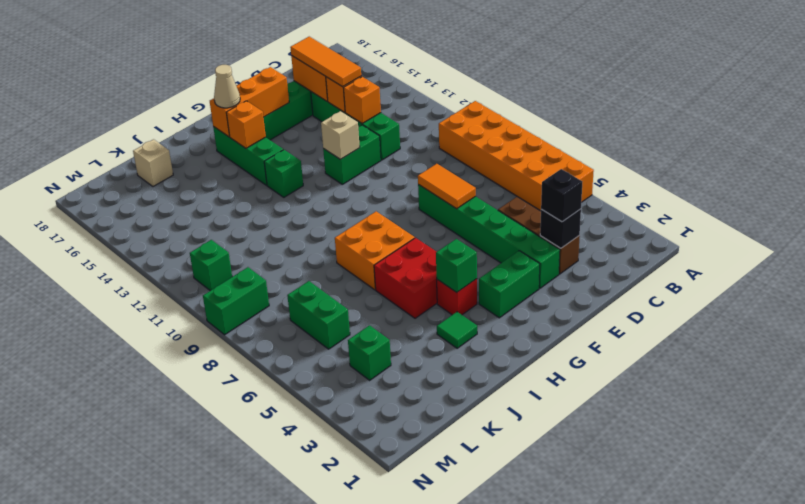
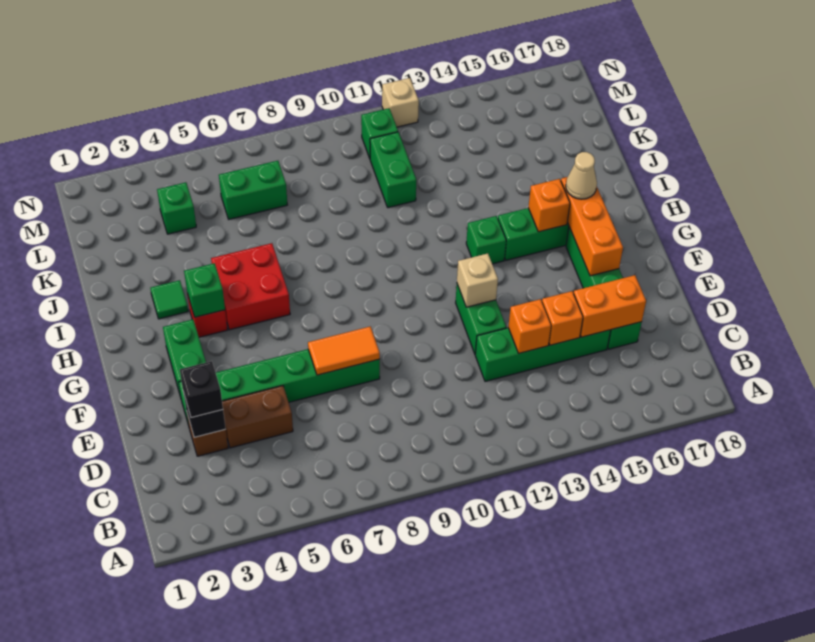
orange 2x6 brick [439,101,594,211] -> none
orange 1x3 tile [290,37,361,87] -> none
orange 2x2 brick [335,211,415,290] -> none
tan 1x1 brick [133,139,173,187] -> tan 1x1 brick moved to [382,78,419,127]
green 1x2 brick [203,267,269,335] -> green 1x2 brick moved to [370,132,416,208]

